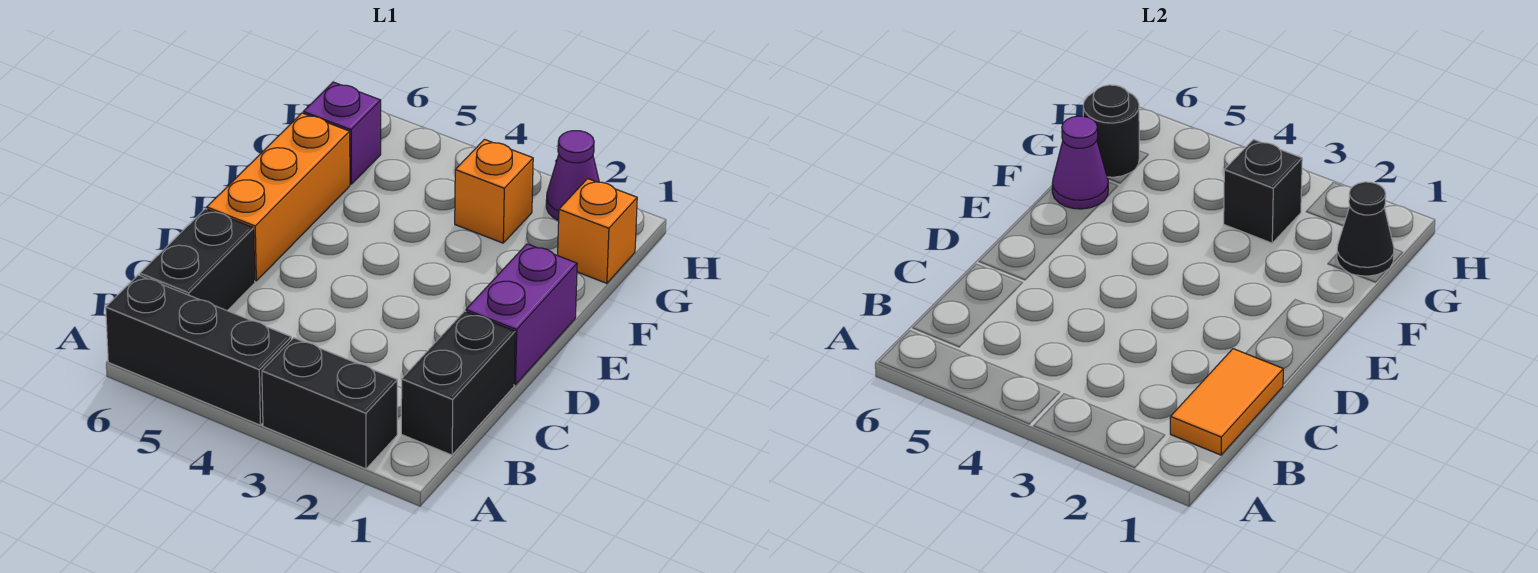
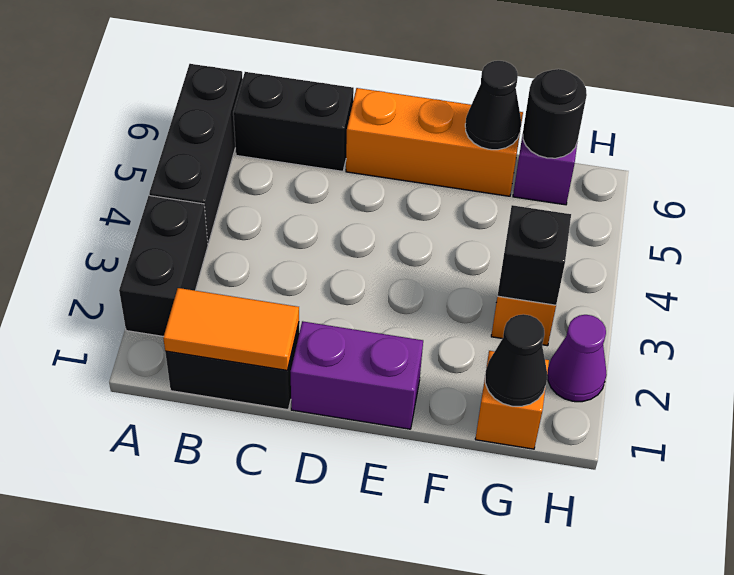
purple 1x1 cone [1052,116,1108,209] -> black 1x1 cone [465,61,521,150]

